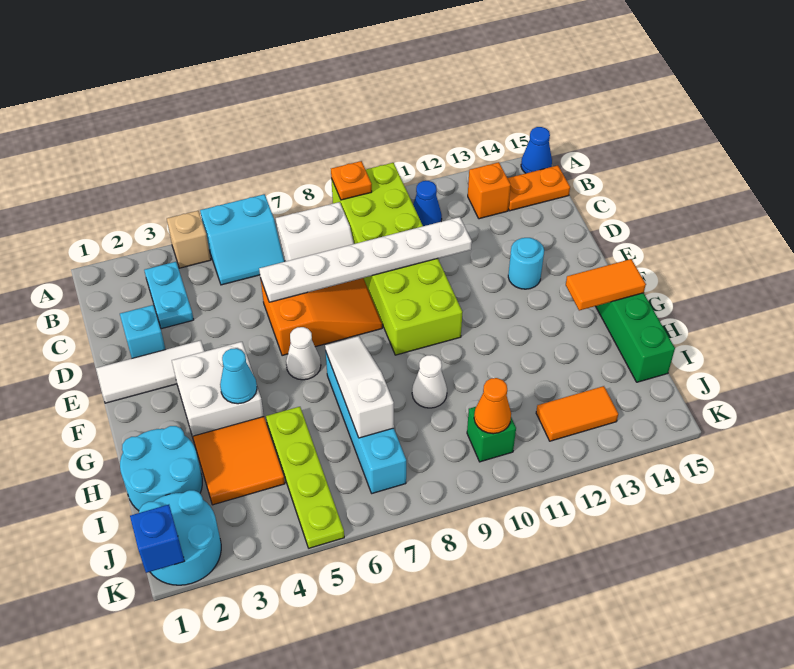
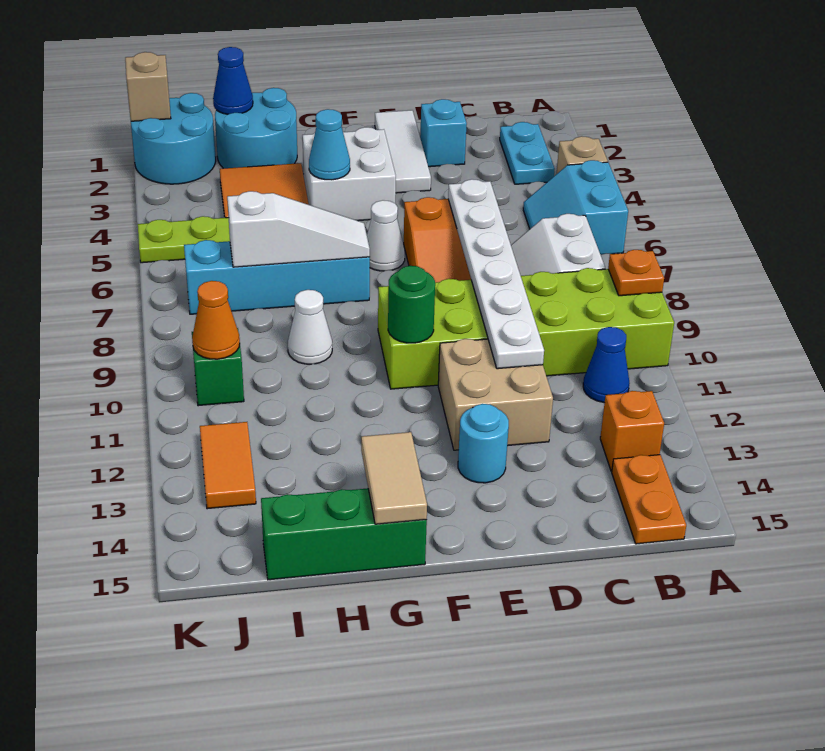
blue 1x1 cone [521,127,552,173] -> blue 1x1 cone moved to [213,47,253,114]
cyan 1x2 plate [144,262,194,329] -> cyan 1x2 plate turned to [500,122,555,184]
none -> tan 2x2 brick [438,339,553,450]
none -> green 1x1 round brick [388,266,435,343]
orange 1x2 tile [566,259,646,311] -> tan 1x2 tile [361,432,427,524]
blue 1x1 brick [130,505,185,573] -> tan 1x1 brick [125,52,171,121]

